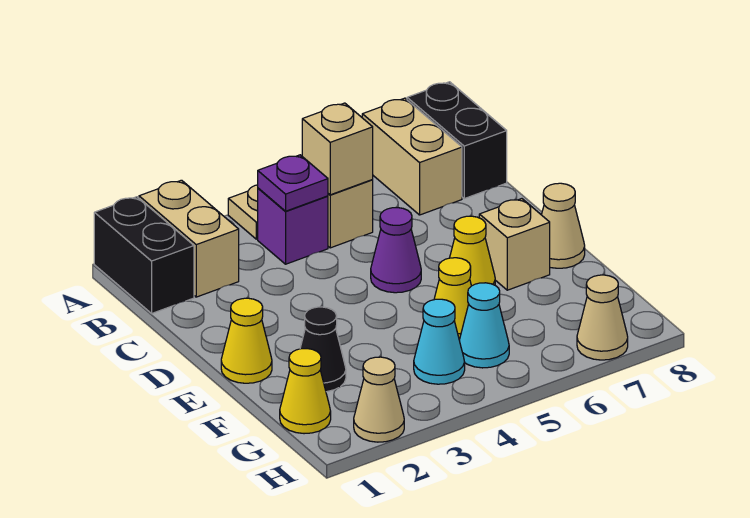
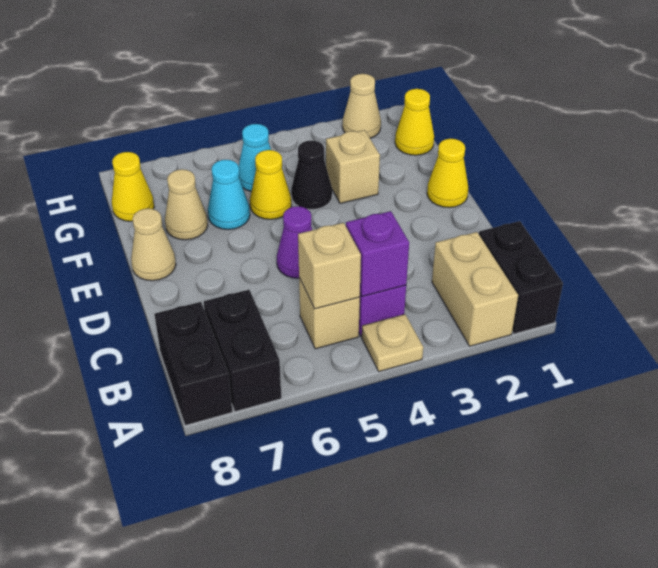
tan 1x2 brick [362,98,462,215] -> black 1x2 brick [204,290,281,412]
purple 1x1 plate [258,155,328,211] -> purple 1x1 brick [346,211,409,296]
yellow 1x1 cone [450,216,495,286] -> yellow 1x1 cone moved to [112,152,154,221]
tan 1x1 brick [479,199,550,290] -> tan 1x1 brick moved to [326,130,380,203]
black 1x1 cone [300,307,346,392] -> black 1x1 cone moved to [291,140,332,209]
cyan 1x1 cone [414,299,465,384] -> cyan 1x1 cone moved to [208,160,250,230]
tan 1x1 cone [577,275,628,360] -> tan 1x1 cone moved to [165,169,208,240]

